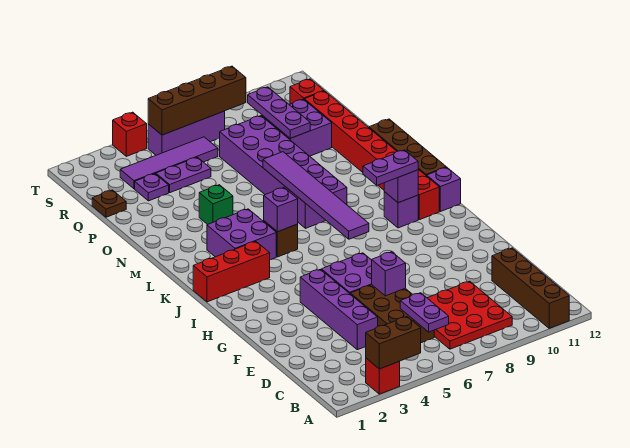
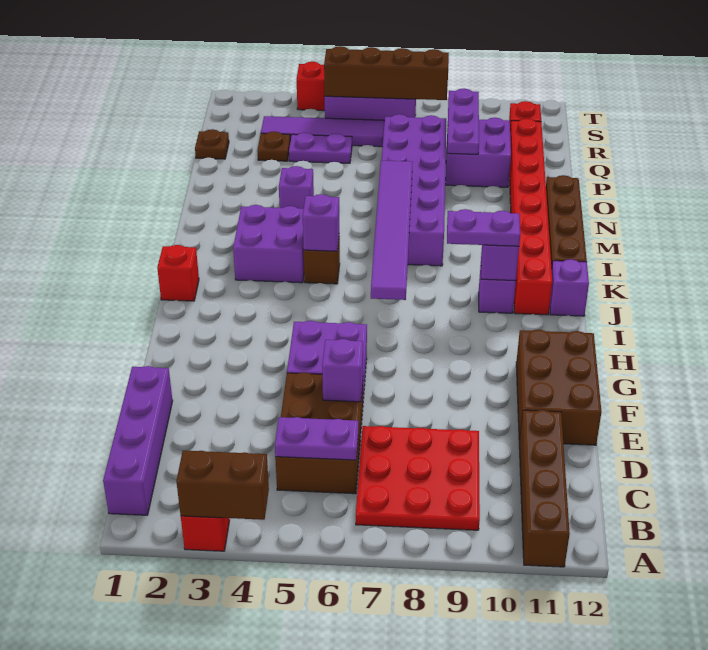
purple 1x2 plate [400,293,449,332] -> purple 1x2 plate turned to [275,417,358,460]
purple 1x4 brick [300,269,378,350] -> purple 1x4 brick moved to [103,366,173,515]
none -> brown 2x3 brick [516,329,601,445]
red 1x3 brick [193,241,270,302] -> red 1x1 brick [157,245,199,301]
green 1x1 brick [199,185,233,225] -> purple 1x1 brick [279,166,314,209]
purple 1x1 plate [135,174,169,201] -> brown 1x1 plate [257,131,290,161]

